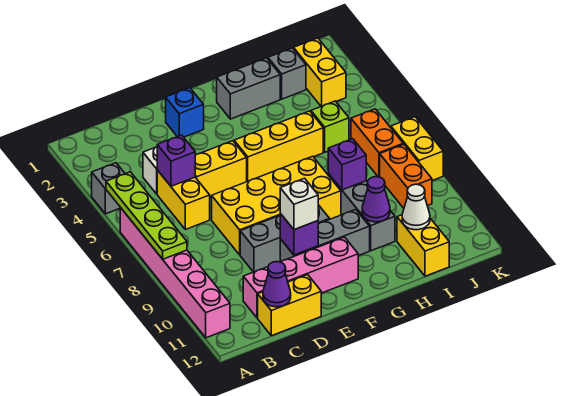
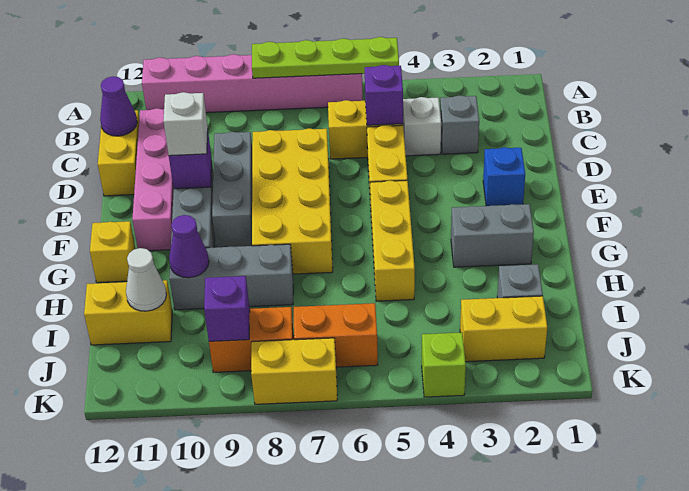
grey 1x1 brick [92,163,125,214] -> grey 1x1 brick moved to [440,95,479,154]
grey 1x2 brick [217,58,280,119] -> grey 1x2 brick turned to [451,204,534,267]
none -> yellow 1x1 brick [90,221,135,283]
purple 1x1 brick [328,139,366,190] -> purple 1x1 brick moved to [204,276,250,341]
lime 1x1 brick [311,101,349,152] -> lime 1x1 brick moved to [422,332,466,397]

